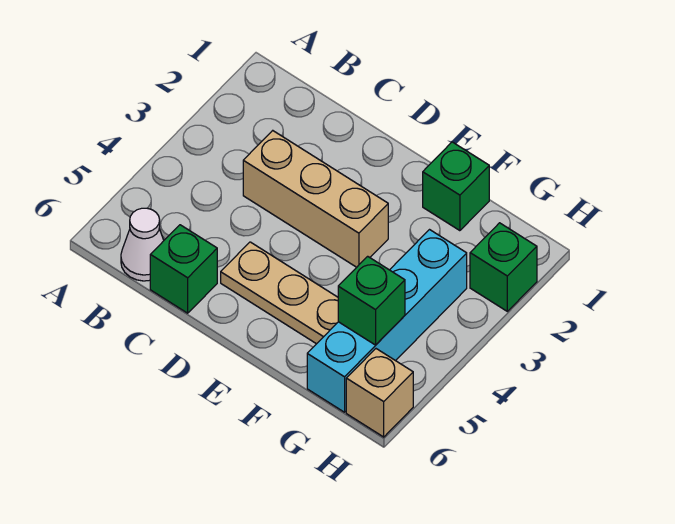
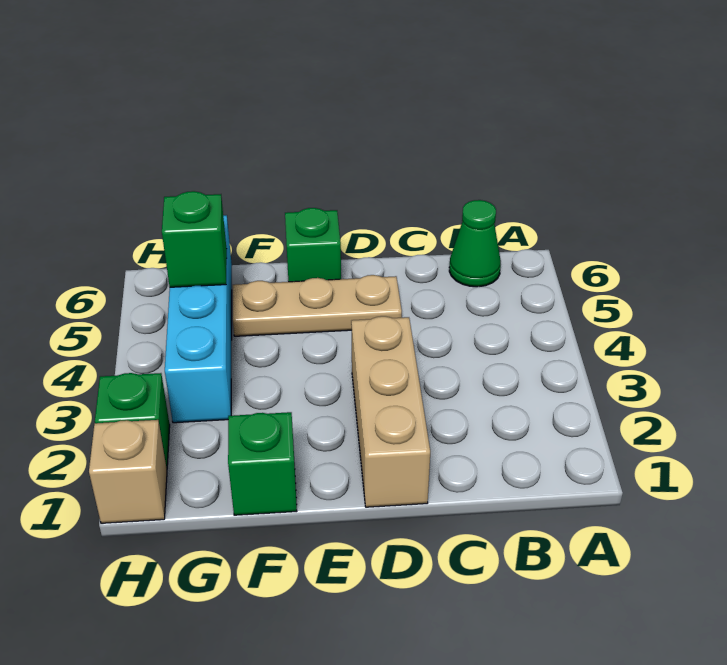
white 1x1 cone [121,208,164,281] -> green 1x1 cone [449,200,501,287]
tan 1x3 brick [243,131,388,267] -> tan 1x3 brick turned to [351,316,430,507]
green 1x1 brick [150,225,217,313] -> green 1x1 brick moved to [285,208,341,282]
tan 1x1 brick [346,349,413,437] -> tan 1x1 brick moved to [89,420,167,523]

